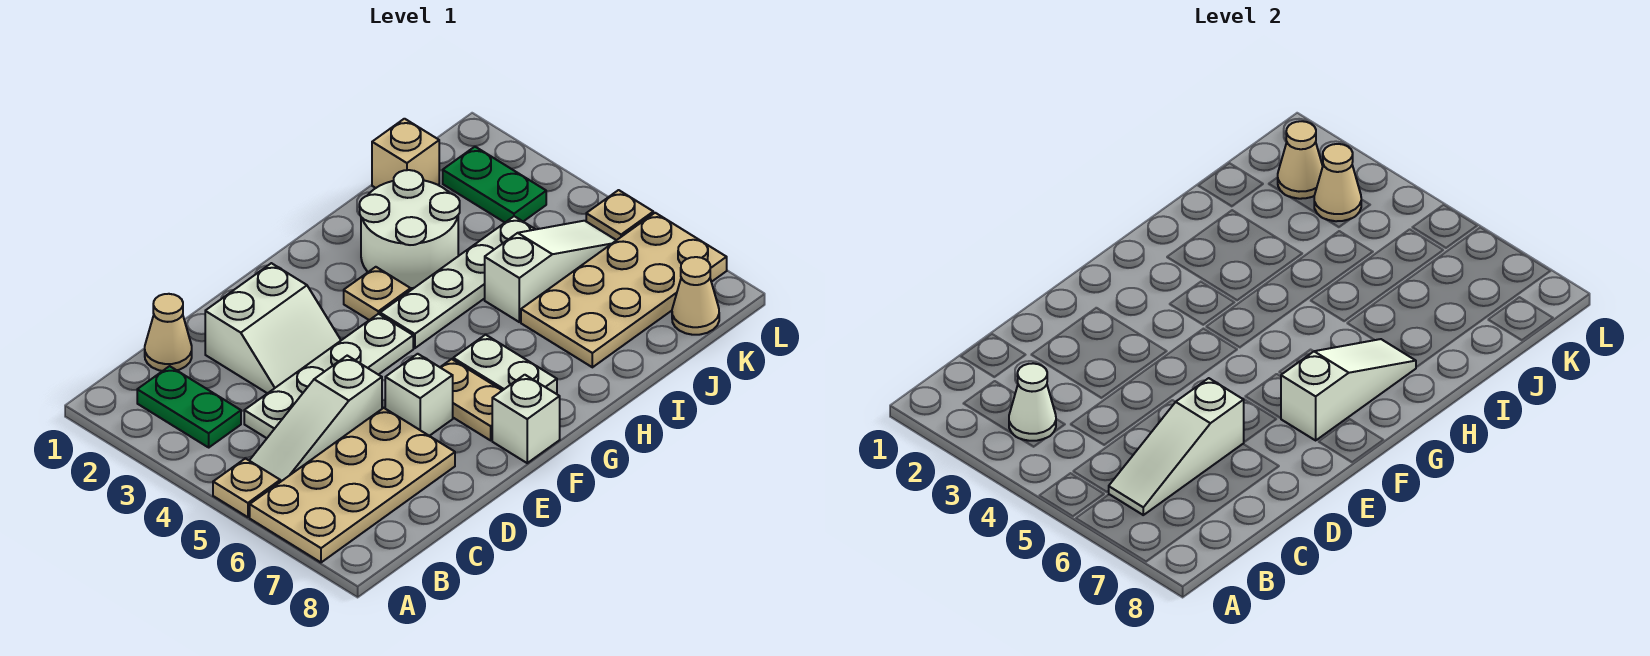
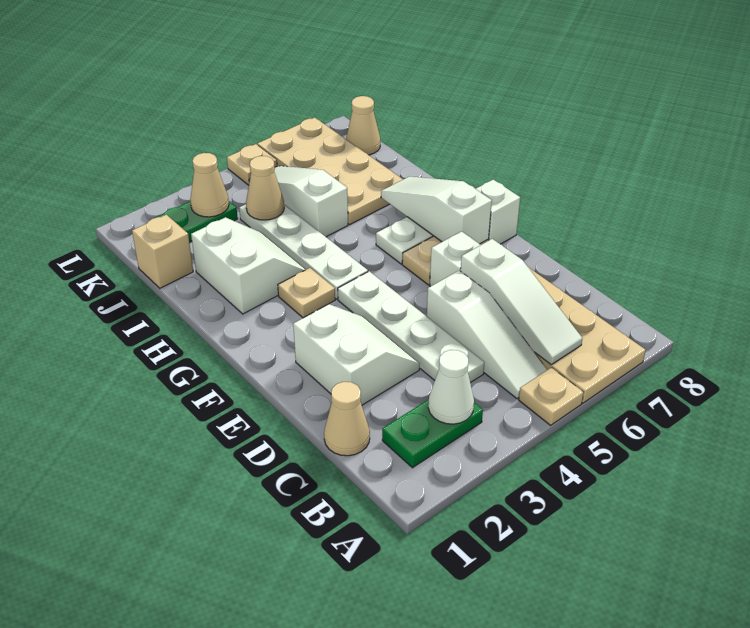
white 2x2 round brick [360,170,460,288] -> white 2x2 slope [191,217,306,314]
tan 1x1 cone [1278,121,1323,199] -> tan 1x1 cone moved to [246,156,284,220]

